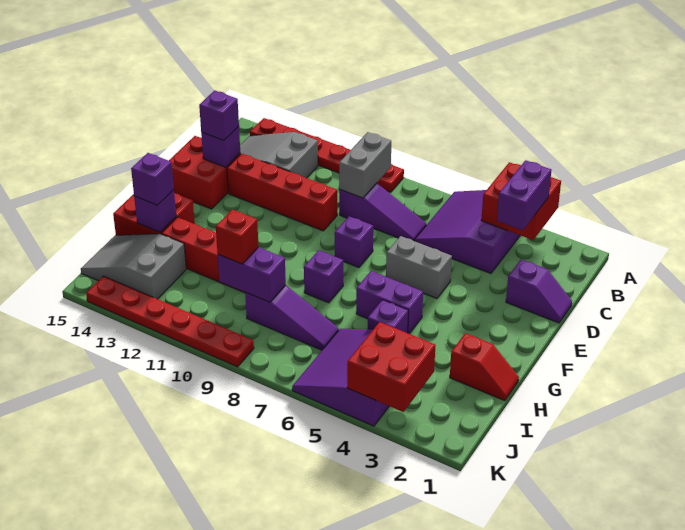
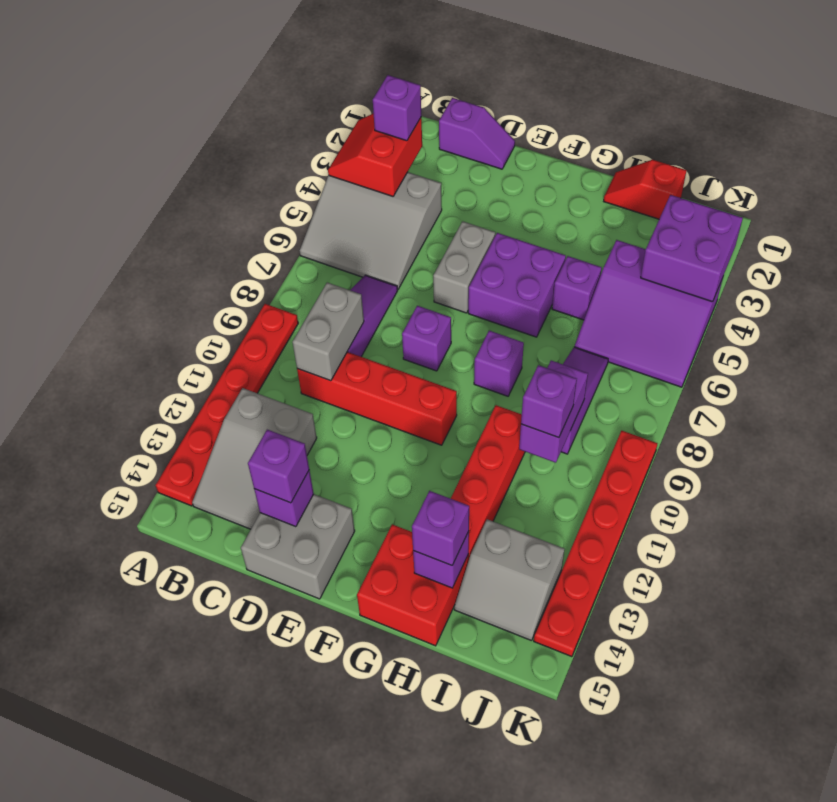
red 2x2 brick [481,162,561,240] -> red 2x2 slope [328,113,422,196]
purple 3x3 slope [415,190,520,274] -> grey 3x3 slope [300,172,442,289]
purple 1x2 brick [497,160,551,230] -> purple 1x1 brick [373,75,421,141]
grey 1x2 brick [339,132,391,198] -> grey 1x2 brick turned to [293,283,364,381]
purple 1x2 slope [506,259,572,323] -> purple 1x2 slope turned to [439,98,515,169]
red 1x4 brick [227,153,337,231] -> red 1x4 brick turned to [297,352,457,445]
red 2x2 brick [169,136,240,209] -> grey 2x2 brick [241,494,355,599]
purple 1x2 brick [356,271,423,334] -> purple 2x2 brick [468,233,566,337]
red 1x2 slope [450,333,519,401] -> red 1x2 slope turned to [604,160,687,219]
red 1x1 brick [216,209,259,264] -> purple 1x1 brick [521,365,577,438]
grey 2x3 slope [81,234,186,299] -> grey 2x2 slope [454,519,565,641]
red 2x2 brick [347,322,435,412] -> purple 2x2 brick [641,195,743,302]

